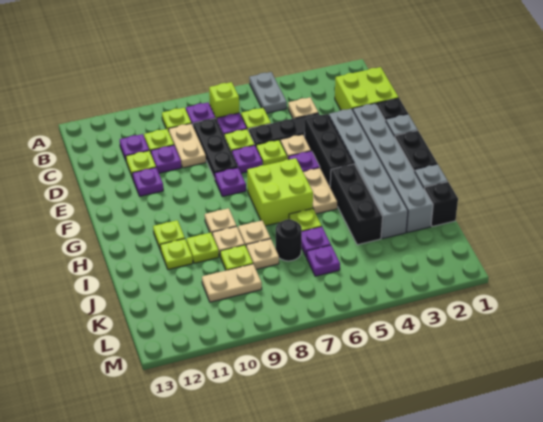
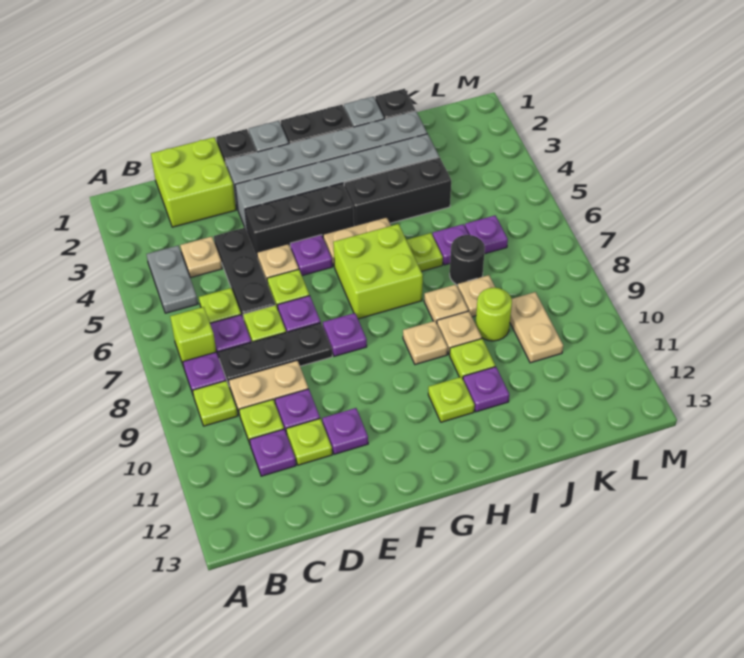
grey 1x2 plate [249,72,287,113] -> grey 1x2 plate turned to [146,246,198,313]
lime 1x1 plate [160,239,193,270] -> purple 1x1 plate [463,367,509,412]
lime 1x1 plate [220,245,253,270] -> lime 1x1 round brick [475,288,512,341]

